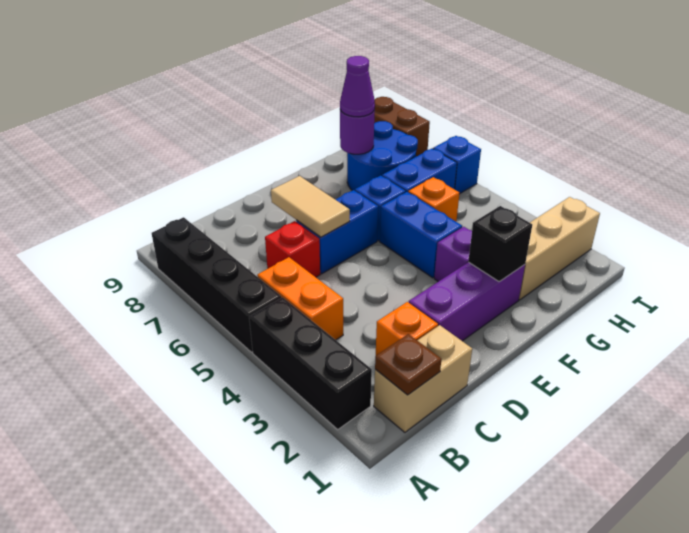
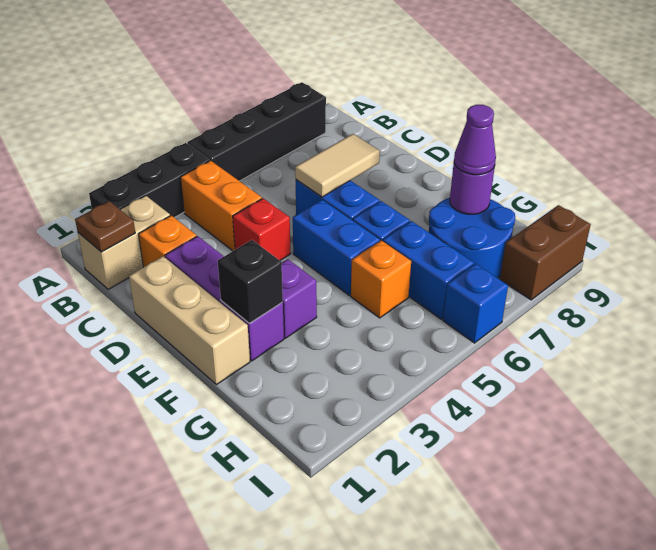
tan 1x2 brick [374,325,472,432] -> tan 1x2 brick turned to [78,196,170,289]
orange 1x2 brick [257,257,343,340] -> orange 1x2 brick turned to [180,161,262,251]
red 1x1 brick [265,221,320,277] -> red 1x1 brick moved to [233,198,291,260]
blue 1x2 brick [380,192,462,278] -> blue 1x2 brick turned to [293,200,380,295]
tan 1x3 brick [519,197,600,300] -> tan 1x3 brick moved to [129,256,250,385]

